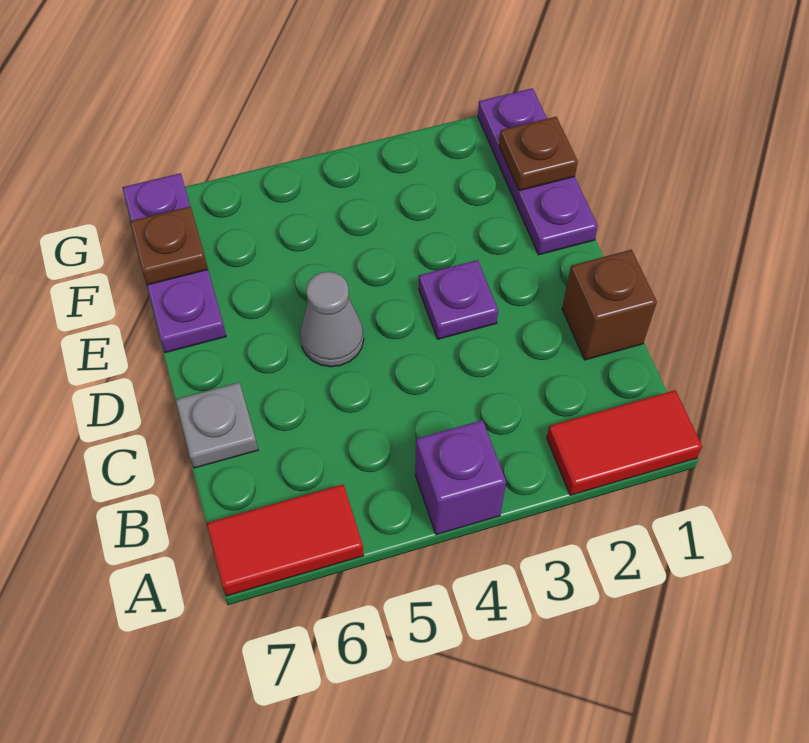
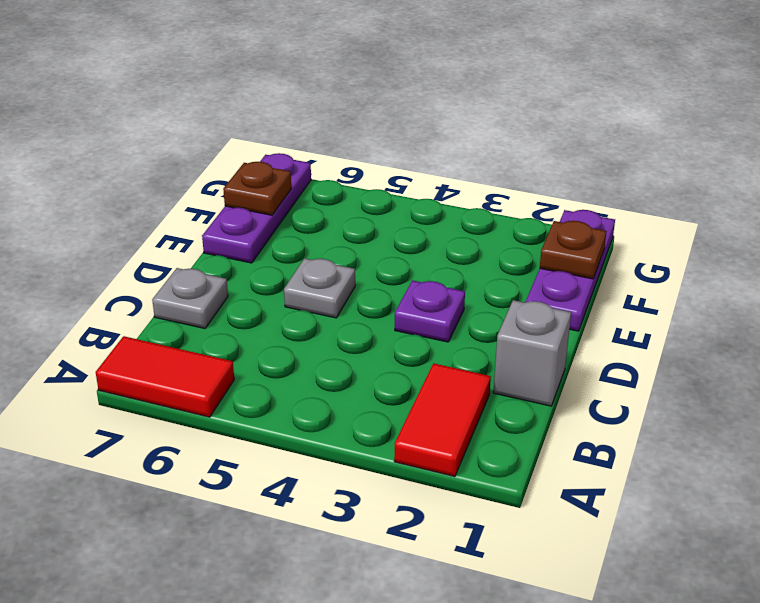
red 1x2 tile [547,390,702,495] -> red 1x2 tile turned to [394,363,491,477]
purple 1x1 brick [415,420,506,535] -> none
brown 1x1 brick [562,250,657,360] -> grey 1x1 brick [493,300,571,406]
grey 1x1 cone [300,272,364,367] -> grey 1x1 plate [284,258,355,318]

